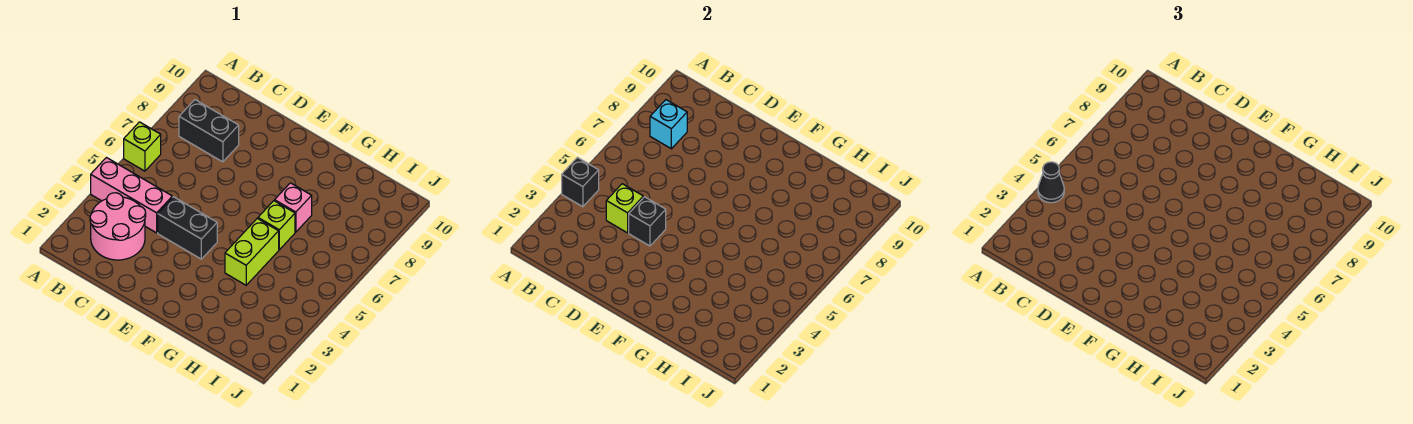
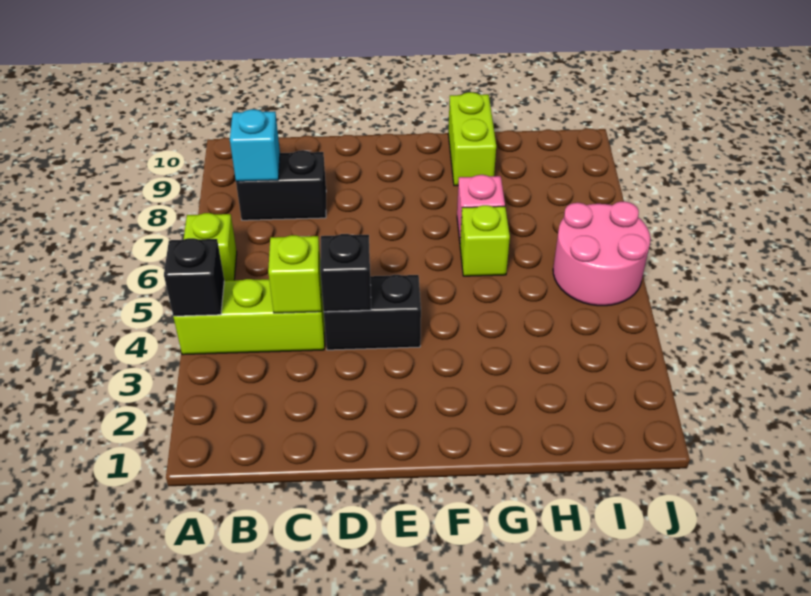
pink 1x3 brick [91,158,172,233] -> lime 1x3 brick [173,279,325,355]
black 1x1 cone [1038,162,1064,203] -> none
pink 2x2 round brick [90,193,146,260] -> pink 2x2 round brick moved to [553,201,650,306]
lime 1x2 brick [225,218,279,285] -> lime 1x2 brick moved to [448,92,496,186]

